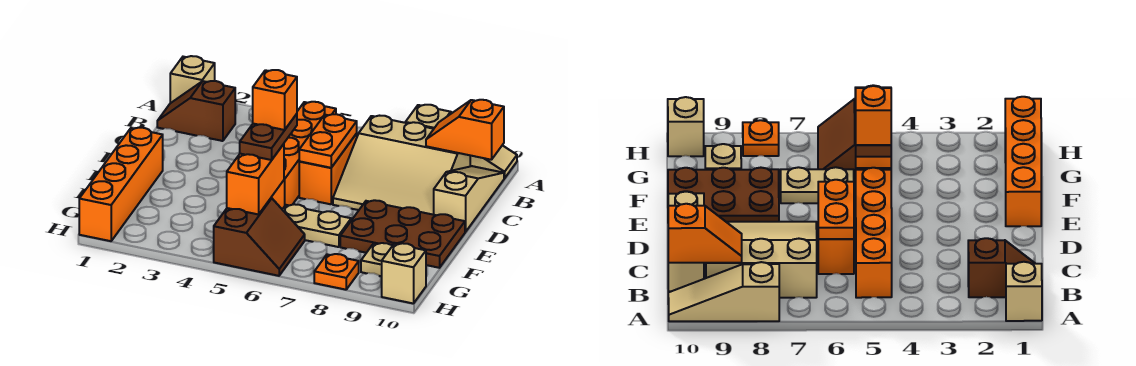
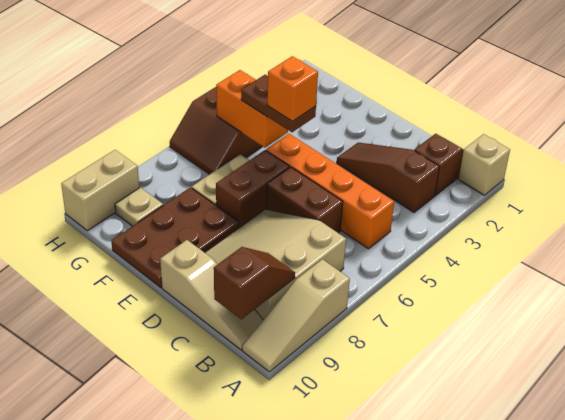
none -> brown 1x3 slope [337,142,440,212]
orange 1x2 slope [426,100,504,160] -> brown 1x2 slope [214,247,295,319]
orange 1x2 brick [299,134,357,204] -> brown 1x2 brick [266,167,343,233]
orange 1x2 plate [299,114,357,168] -> none
orange 1x4 brick [79,128,163,241] -> none
none -> brown 1x2 brick [216,150,289,228]
orange 1x1 plate [314,254,359,290] -> none
tan 1x1 brick [382,243,426,304] -> tan 1x2 brick [61,150,139,231]

